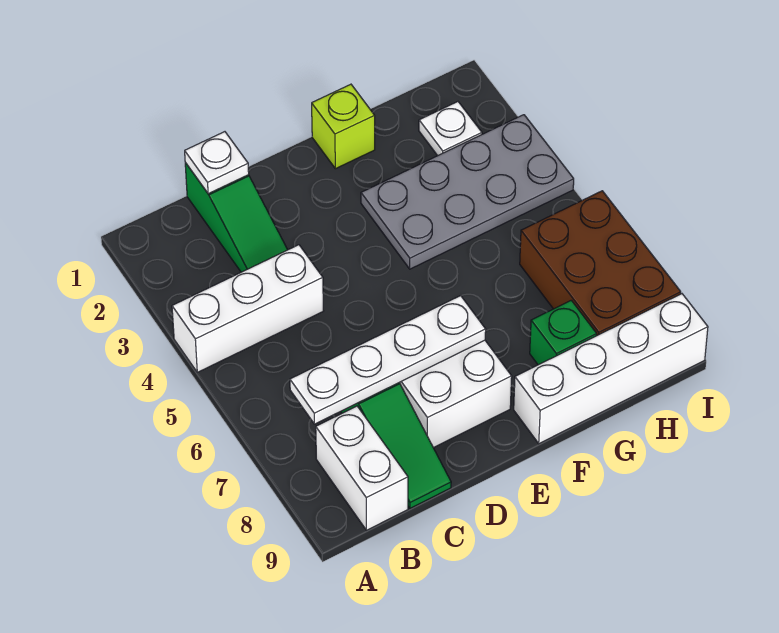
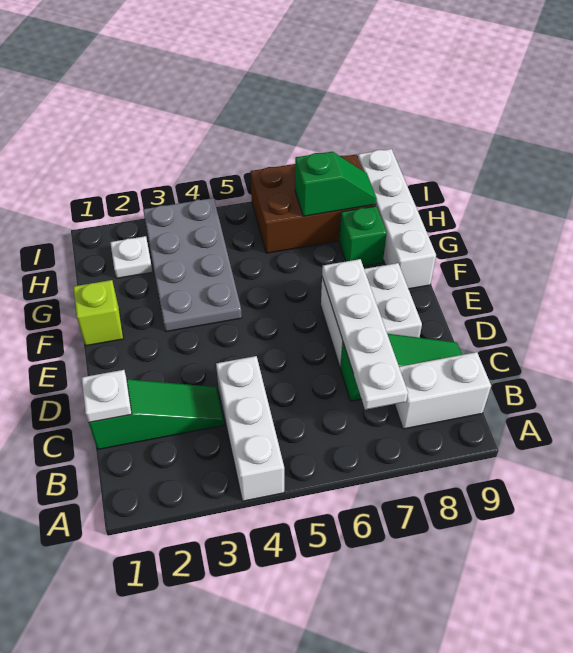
none -> green 1x2 slope [295,152,377,216]

